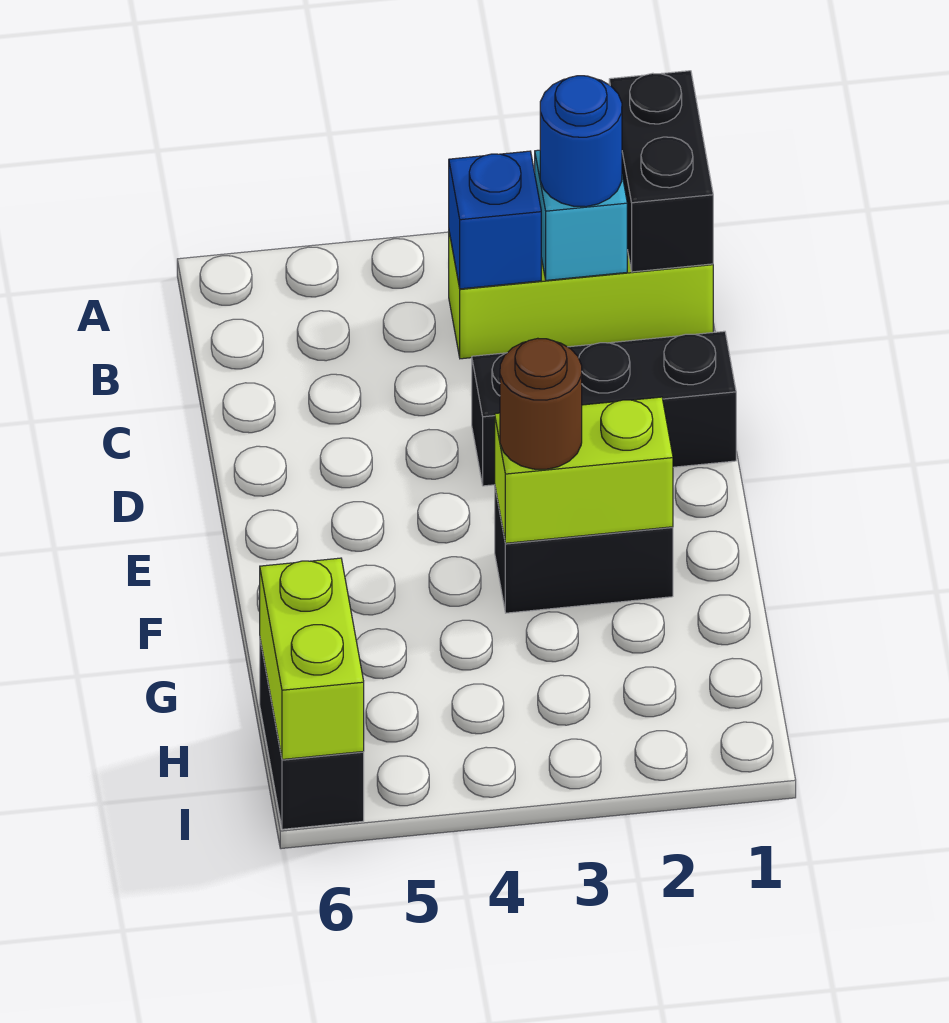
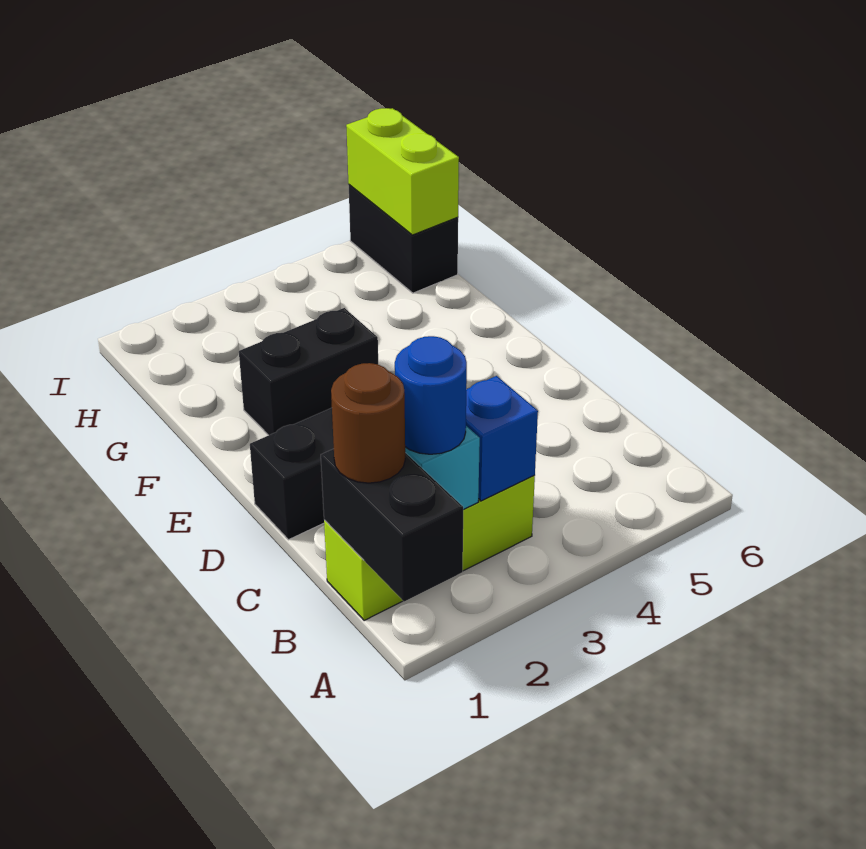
lime 1x2 brick [495,397,673,543] -> none
brown 1x1 round brick [500,338,582,469] -> brown 1x1 round brick moved to [331,363,405,483]

